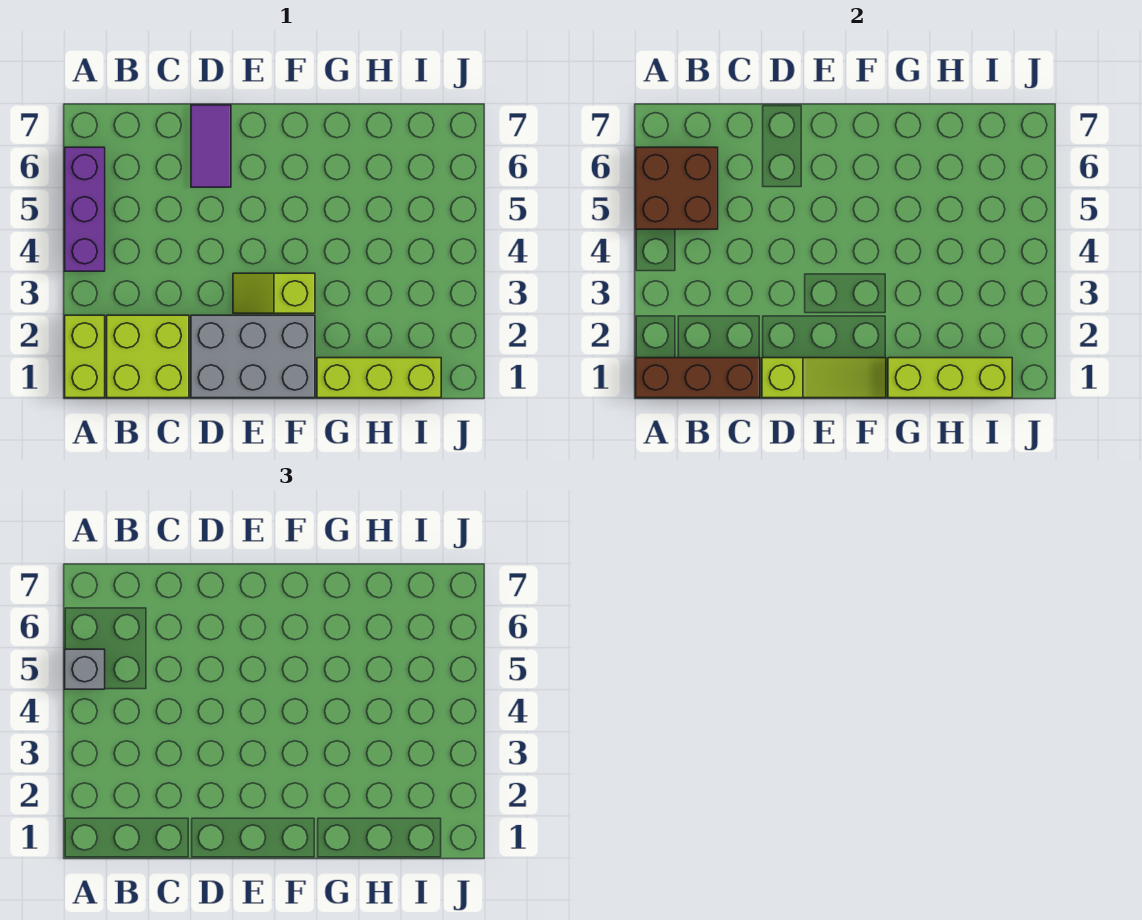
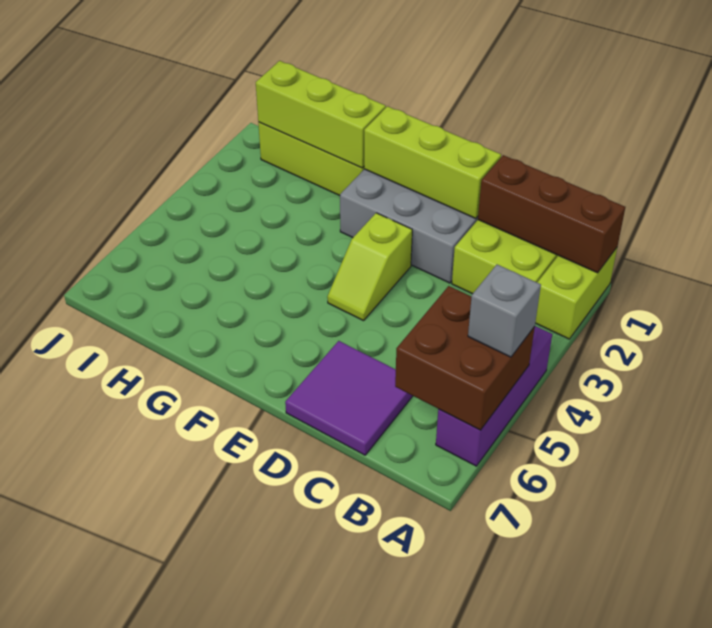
lime 1x3 slope [762,358,886,398] -> lime 1x3 brick [364,106,501,219]
purple 1x2 tile [191,105,231,187] -> purple 2x2 tile [285,341,413,455]
lime 1x2 slope [233,273,315,313] -> lime 1x2 slope turned to [327,213,412,321]

